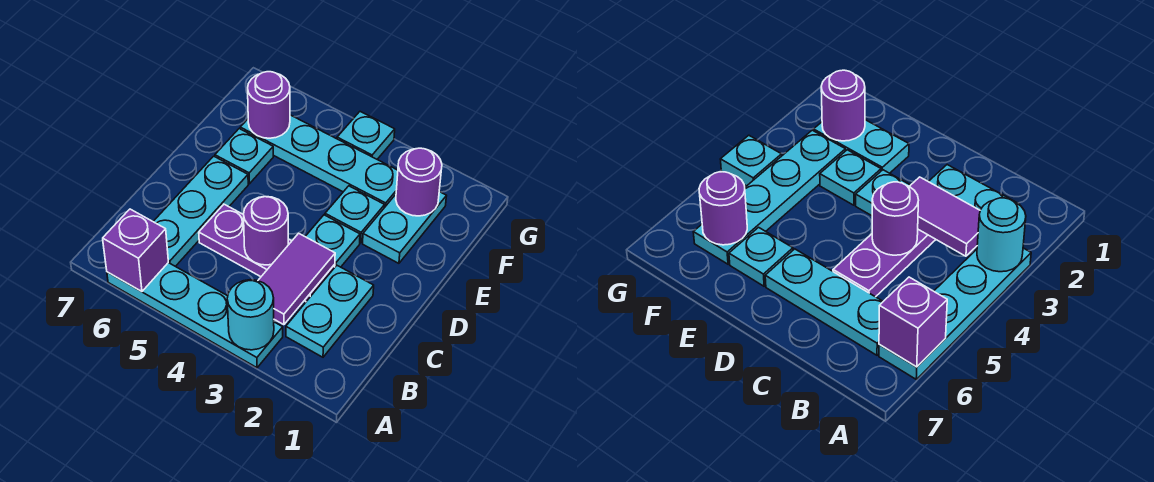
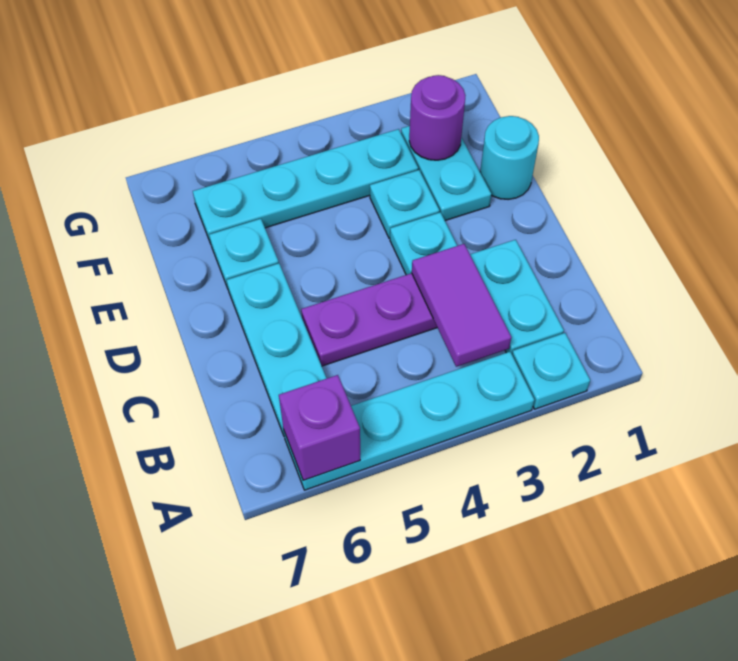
cyan 1x1 round brick [227,280,274,350] -> cyan 1x1 round brick moved to [480,116,539,199]
purple 1x1 round brick [244,197,288,265] -> none
purple 1x1 round brick [248,72,290,138] -> none
cyan 1x1 plate [337,112,395,159] -> cyan 1x1 plate moved to [512,333,590,409]

